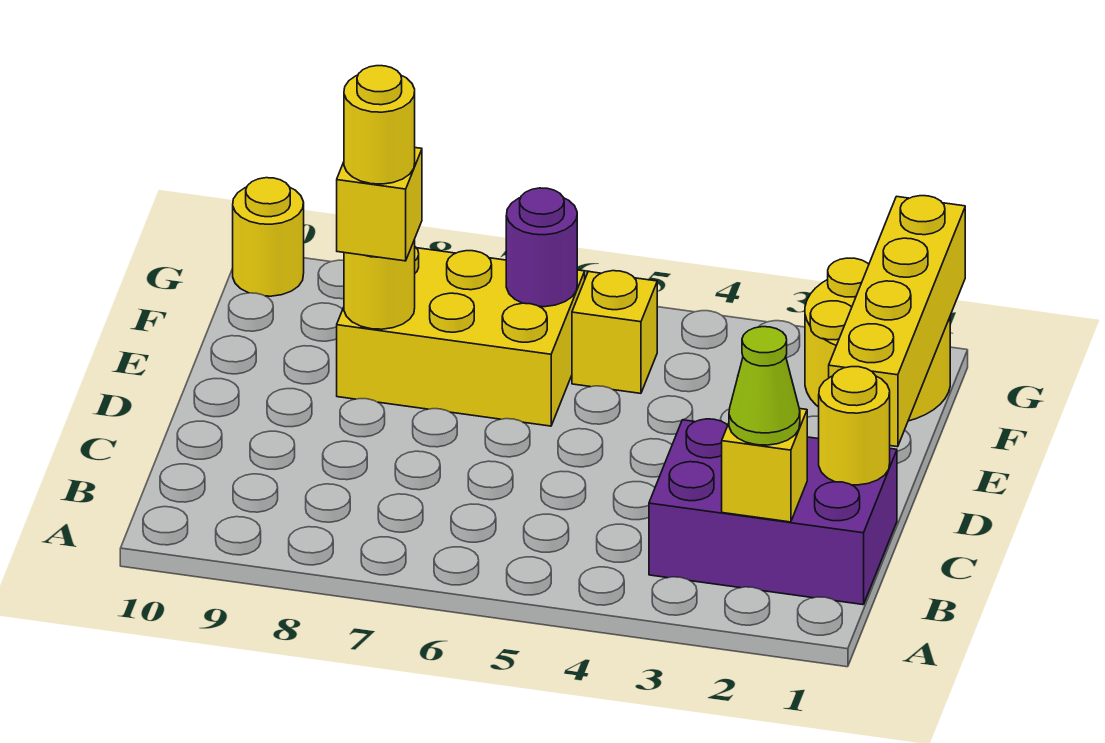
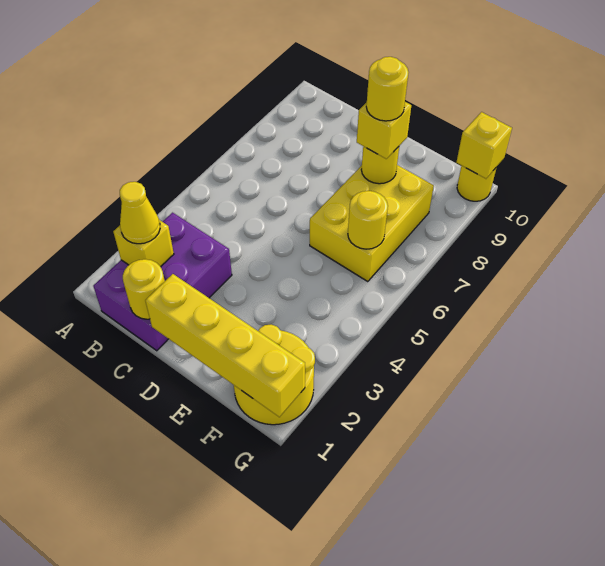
lime 1x1 cone [729,327,800,445] -> yellow 1x1 cone [120,182,160,244]
yellow 1x1 brick [572,271,657,393] -> yellow 1x1 brick moved to [456,112,512,179]
purple 1x1 round brick [506,188,577,307] -> yellow 1x1 round brick [348,191,388,249]

